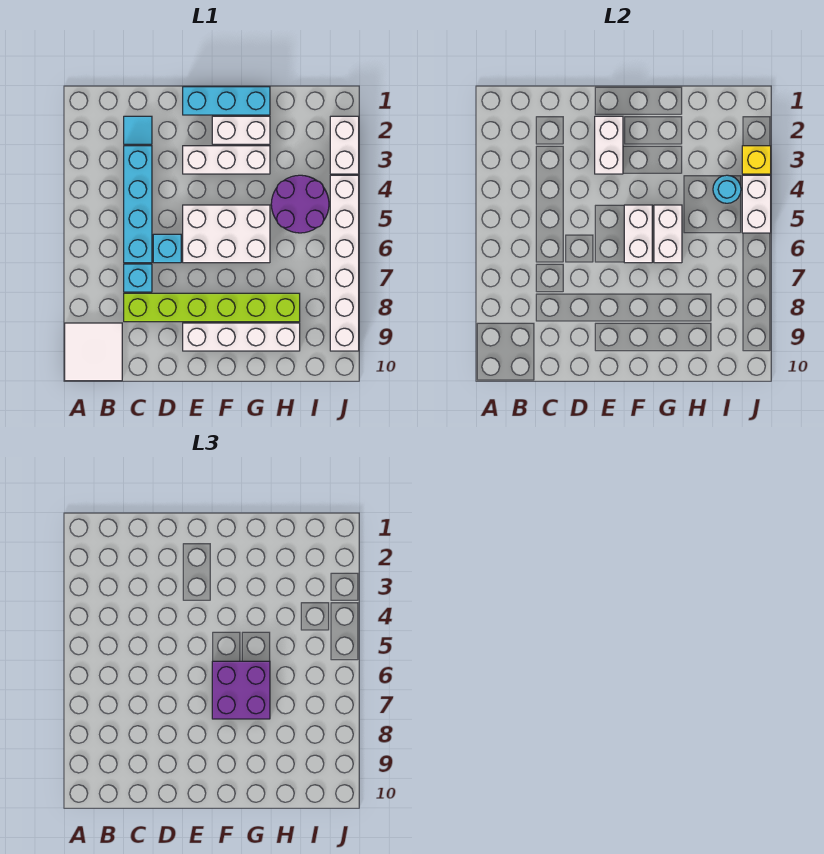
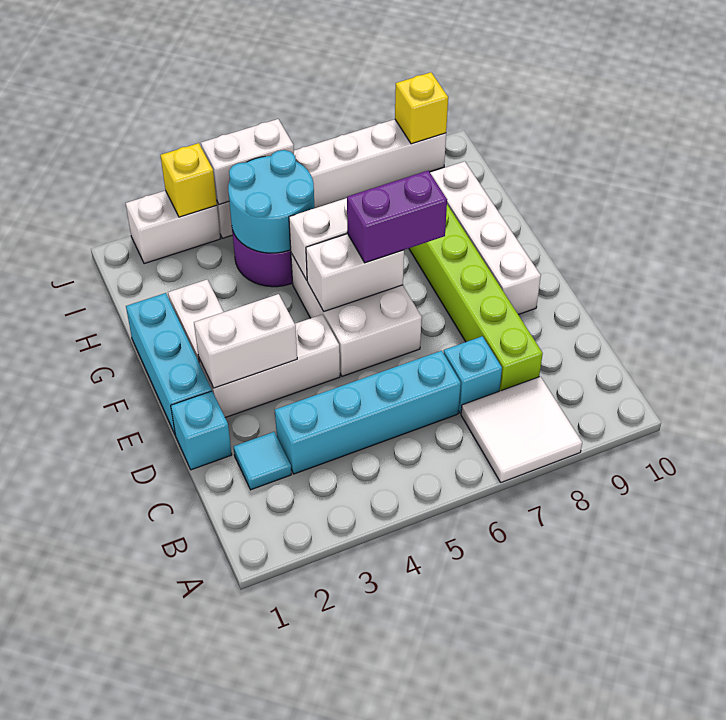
white 2x2 tile [65,323,122,381] -> white 2x2 tile moved to [461,377,582,482]
cyan 1x1 brick [153,234,181,263] -> cyan 1x1 brick moved to [171,391,232,470]
white 1x3 brick [183,146,270,174] -> white 1x3 brick turned to [199,314,340,417]
purple 2x2 brick [212,661,270,719] -> purple 1x2 brick [347,171,447,263]
cyan 1x1 round brick [713,175,741,203] -> cyan 2x2 round brick [228,150,314,253]
none -> yellow 1x1 brick [395,72,448,144]

